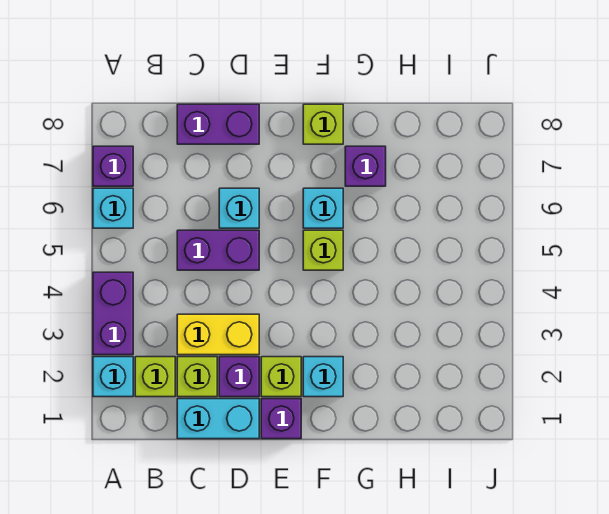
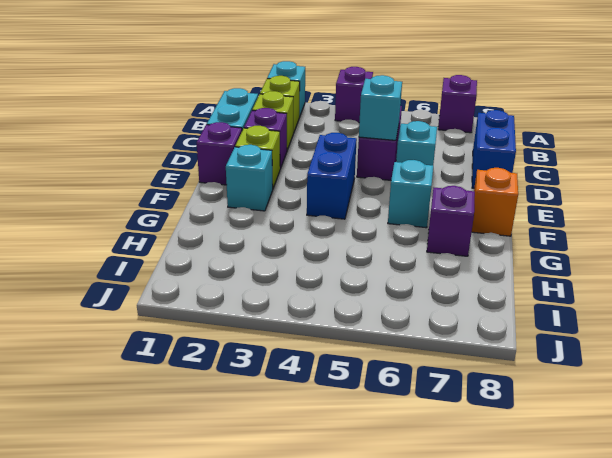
purple 1x2 brick [93,272,133,355] -> purple 1x1 brick [335,67,373,123]
cyan 1x1 brick [93,188,133,228] -> cyan 1x1 brick moved to [359,75,402,140]
yellow 1x2 brick [177,314,259,355] -> none
purple 1x2 brick [177,104,259,144] -> blue 1x2 brick [472,110,516,188]
none -> blue 1x2 brick [307,133,357,219]
lime 1x1 brick [303,230,343,270] -> none
lime 1x1 brick [303,104,343,144] -> orange 1x1 brick [472,168,518,236]

